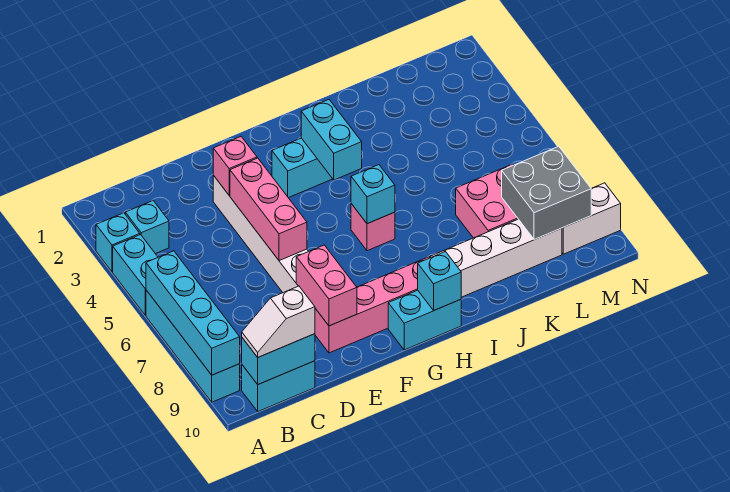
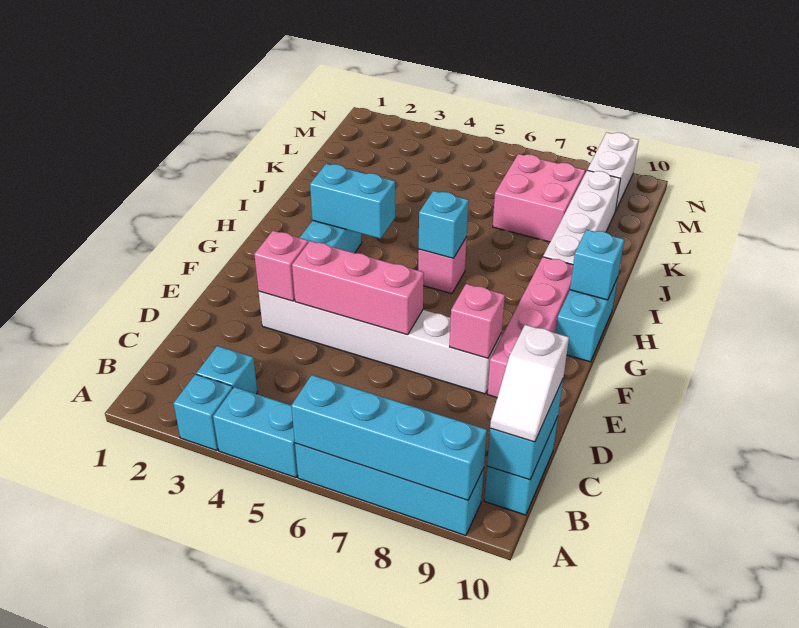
pink 1x2 brick [296,245,357,326] -> pink 1x1 brick [450,284,505,358]
grey 2x2 brick [502,146,591,240] -> none

